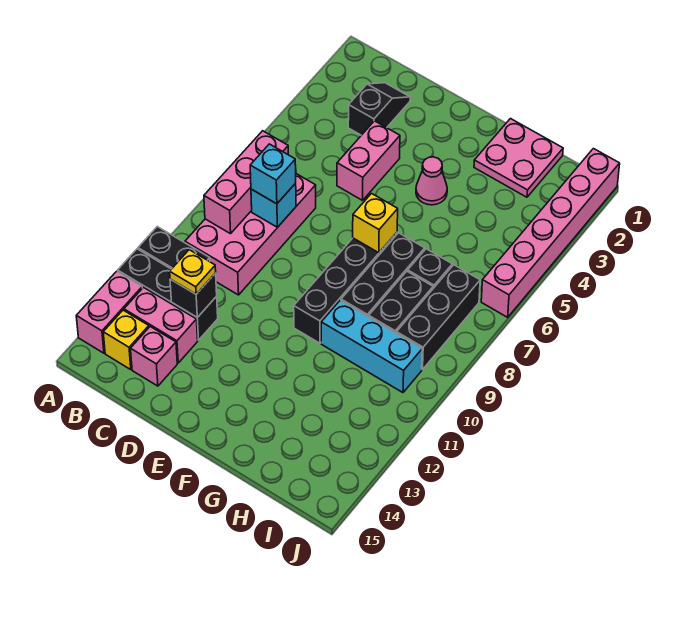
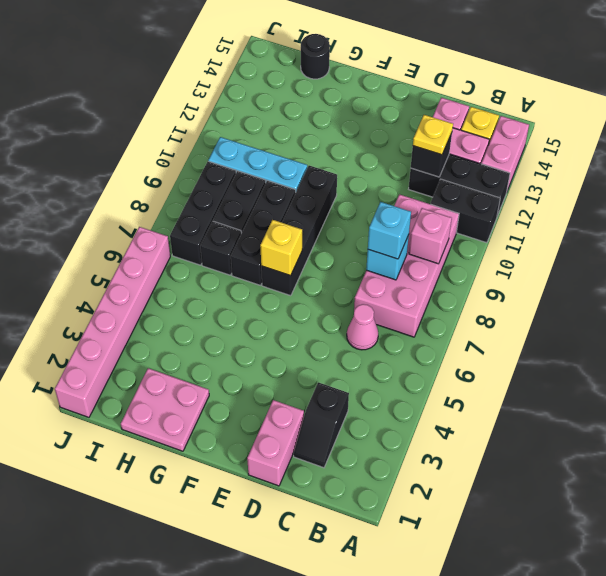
pink 1x3 brick [204,131,288,234] -> pink 1x1 brick [409,208,452,264]
pink 1x2 brick [337,121,400,200] -> pink 1x2 brick moved to [247,400,304,486]
pink 1x1 cone [416,157,447,205] -> pink 1x1 cone moved to [347,304,378,350]
none -> black 1x1 round brick [301,34,330,79]

